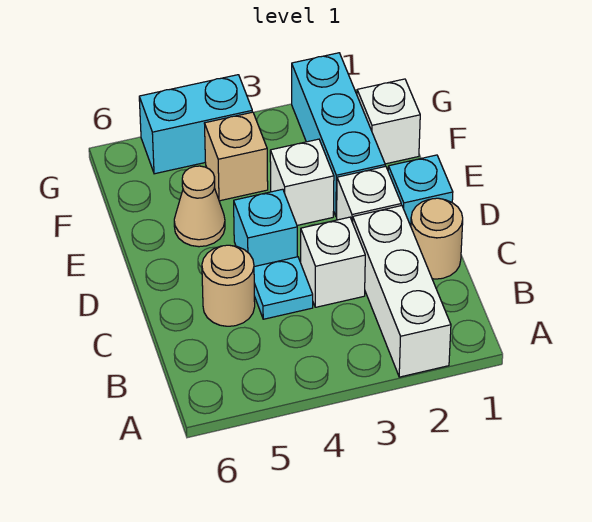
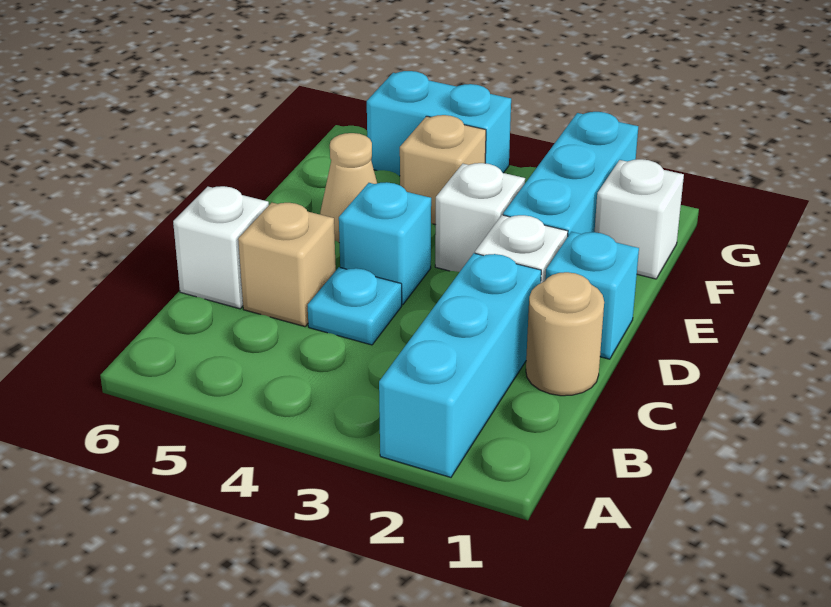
white 1x3 brick [353,205,451,377] -> cyan 1x3 brick [379,253,541,477]
white 1x1 brick [301,217,365,307] -> white 1x1 brick moved to [173,186,269,309]
tan 1x1 round brick [202,245,255,326] -> tan 1x1 brick [238,203,336,327]

